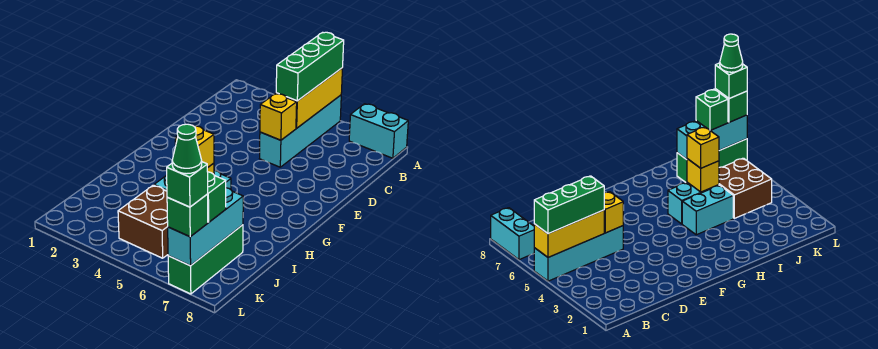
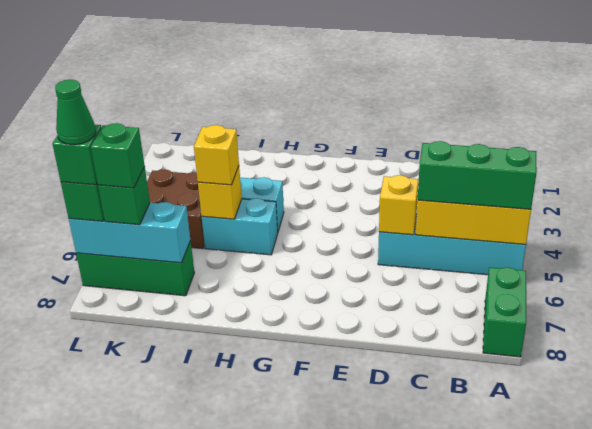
cyan 1x2 brick [349,104,408,158] -> green 1x2 brick [483,267,526,357]
none -> green 1x1 brick [91,123,145,188]

